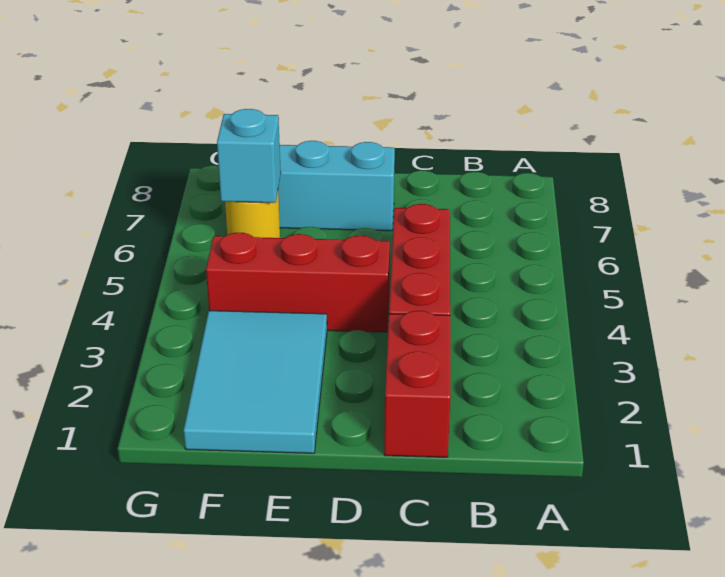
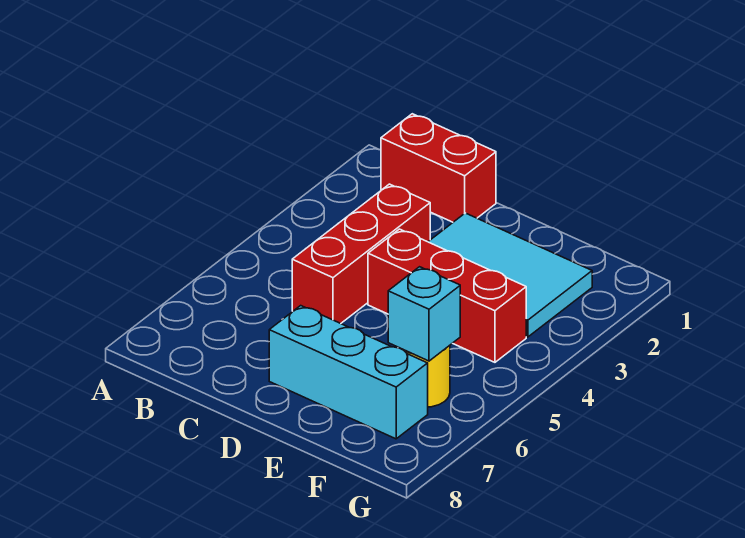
red 1x2 brick [384,311,451,457] -> red 1x2 brick turned to [381,114,496,222]
cyan 2x3 tile [184,311,327,453] -> cyan 2x3 tile turned to [428,213,592,337]

